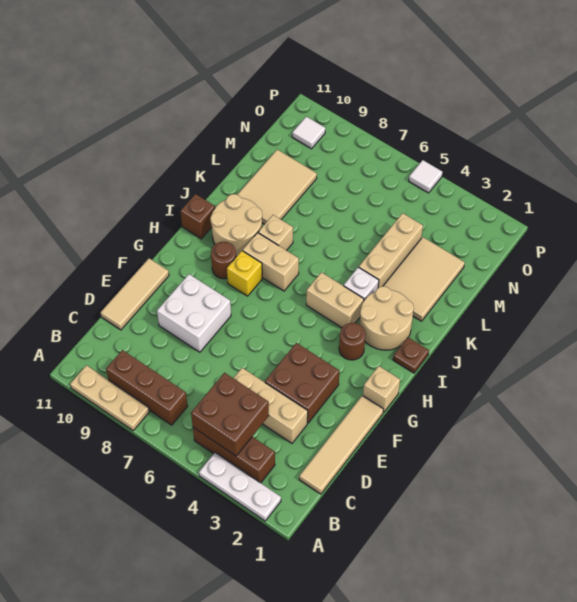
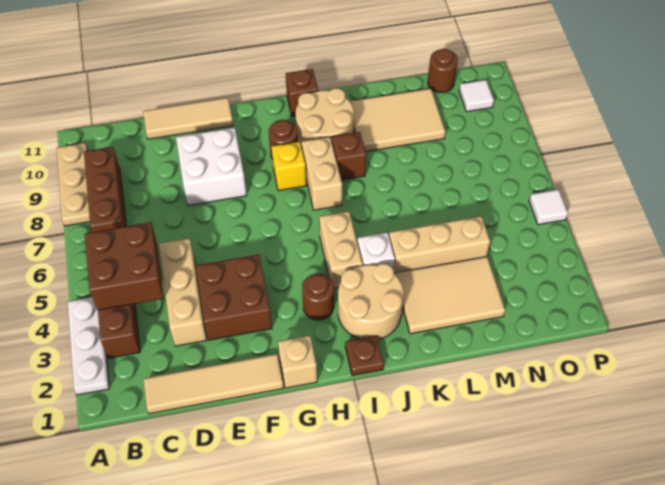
tan 1x1 brick [258,215,293,251] -> brown 1x1 brick [332,132,366,180]
none -> brown 1x1 round brick [428,49,458,93]

